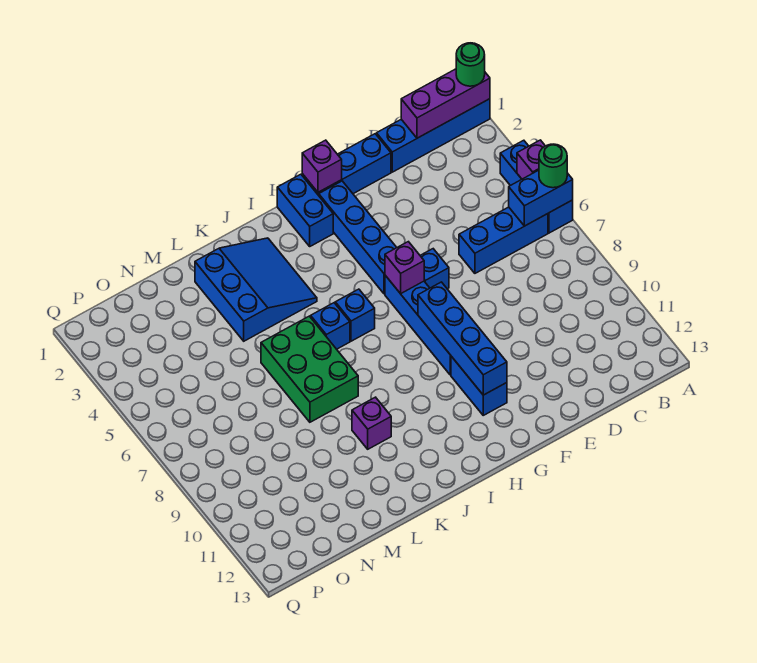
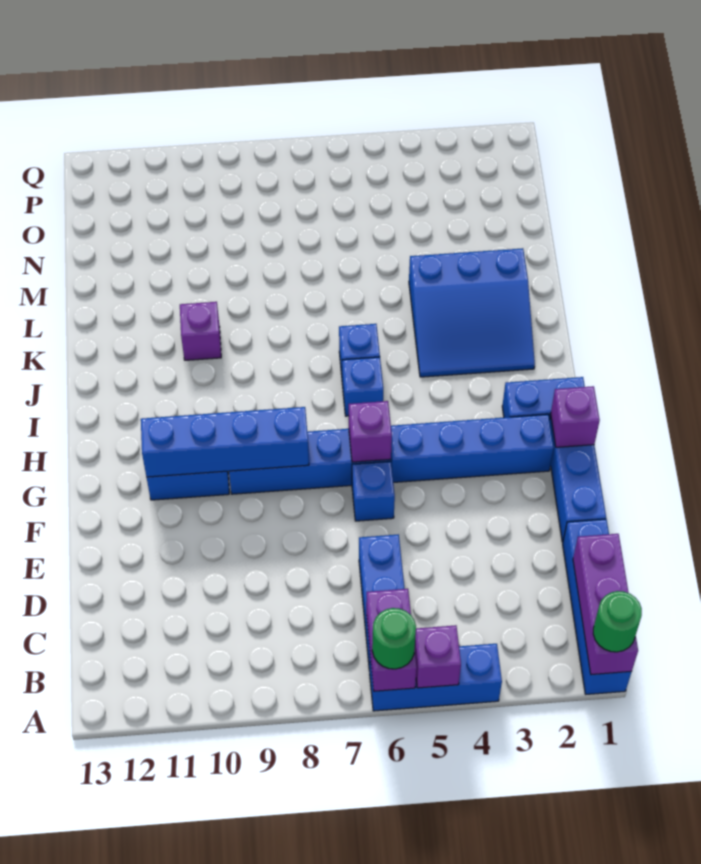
blue 1x2 brick [509,170,573,226] -> purple 1x2 brick [366,589,417,691]
green 2x3 brick [261,316,358,422] -> none

